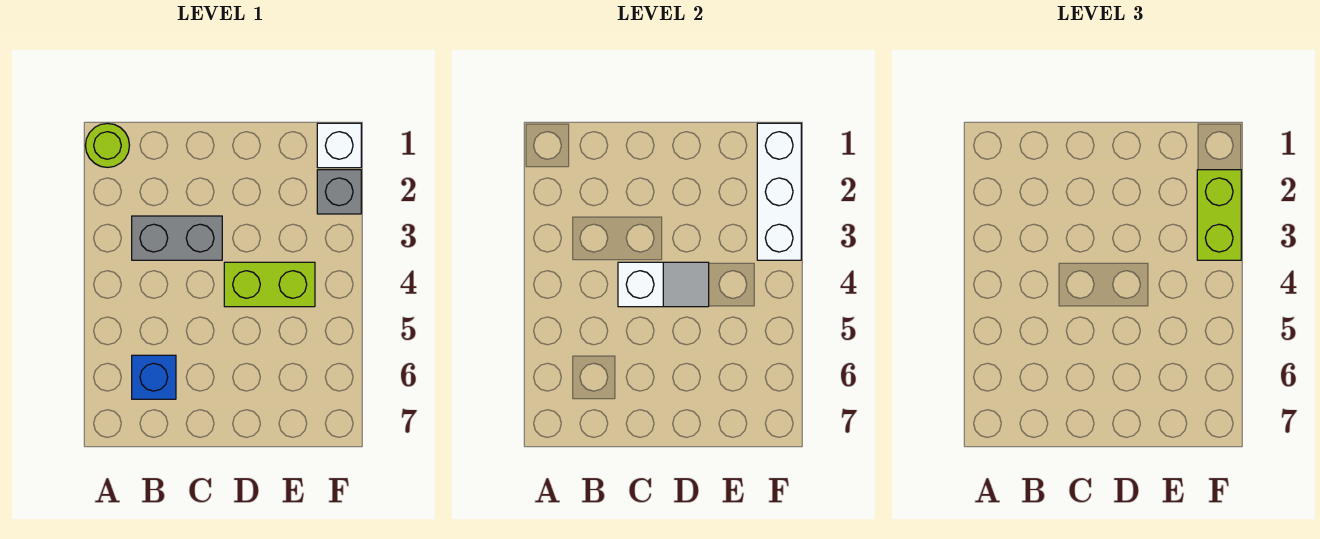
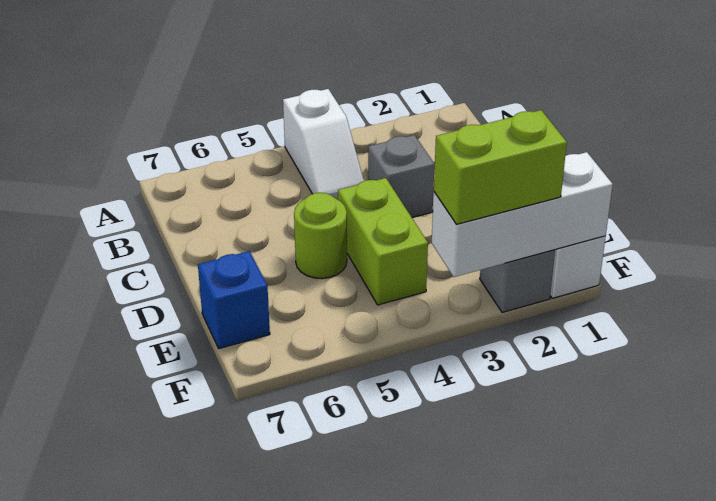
lime 1x1 round brick [85,123,129,167] -> lime 1x1 round brick moved to [294,193,347,279]
grey 1x2 brick [132,216,222,260] -> grey 1x1 brick [368,135,435,218]
blue 1x1 brick [132,355,176,399] -> blue 1x1 brick moved to [198,251,270,348]
white 1x2 slope [618,262,709,307] -> white 1x2 slope moved to [283,89,364,200]

